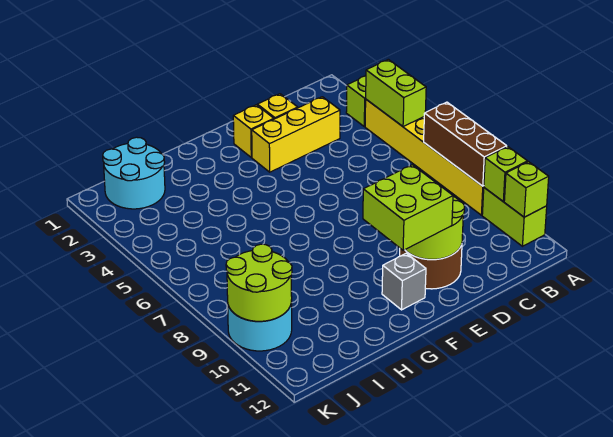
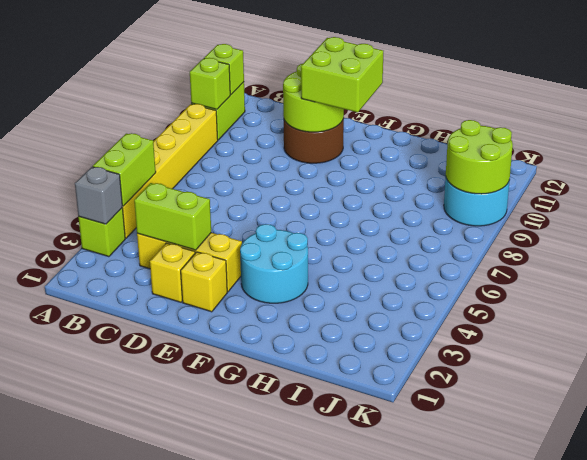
brown 1x3 brick [424,102,507,186] -> none
none -> lime 1x2 brick [134,183,211,250]
grey 1x1 brick [382,253,426,310] -> grey 1x1 brick moved to [75,167,122,224]
cyan 2x2 round brick [103,137,165,209] -> cyan 2x2 round brick moved to [240,224,308,303]

